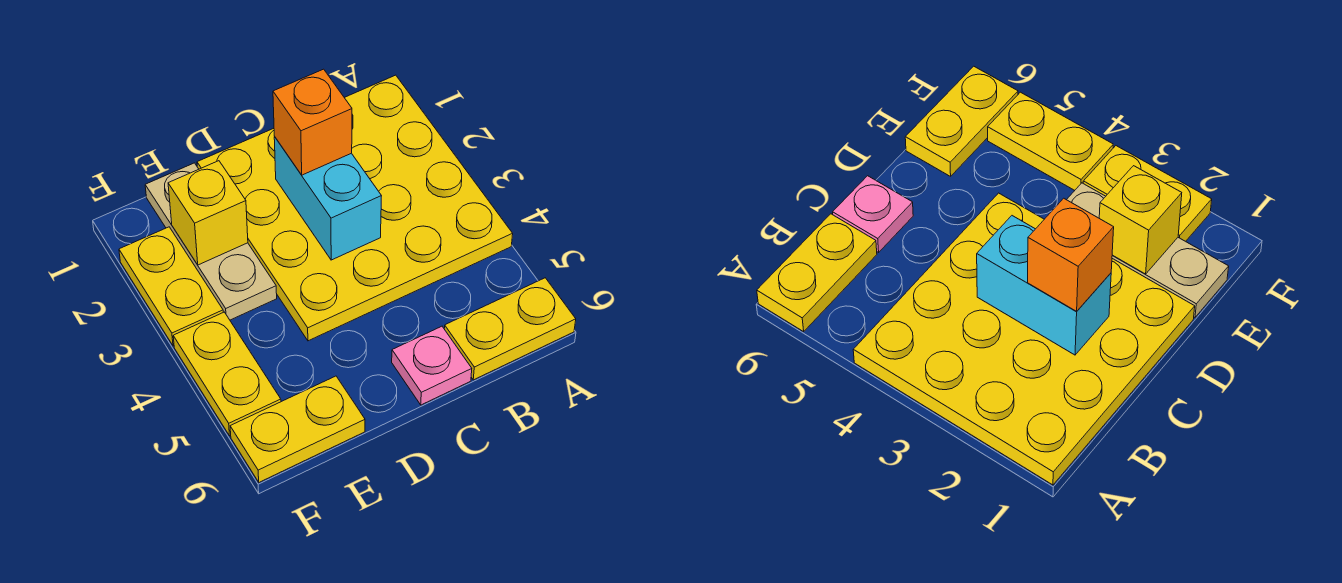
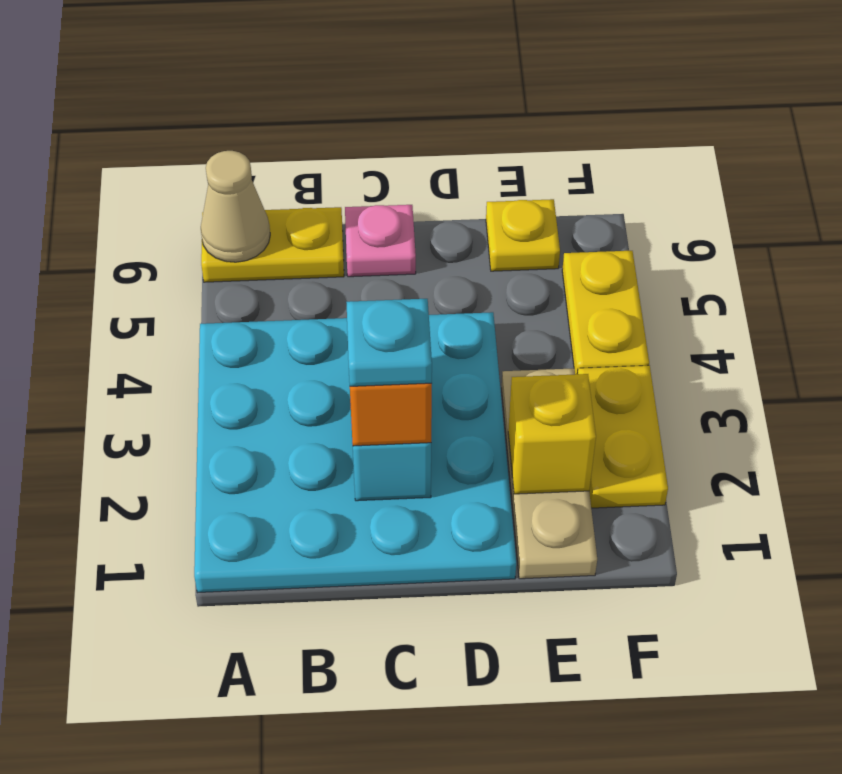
yellow 4x4 plate [197,75,513,341] -> cyan 4x4 plate [194,312,516,593]
none -> tan 1x1 cone [201,151,270,262]
none -> cyan 1x1 plate [346,299,432,386]
yellow 1x2 plate [230,376,365,482] -> yellow 1x1 plate [486,199,560,271]

